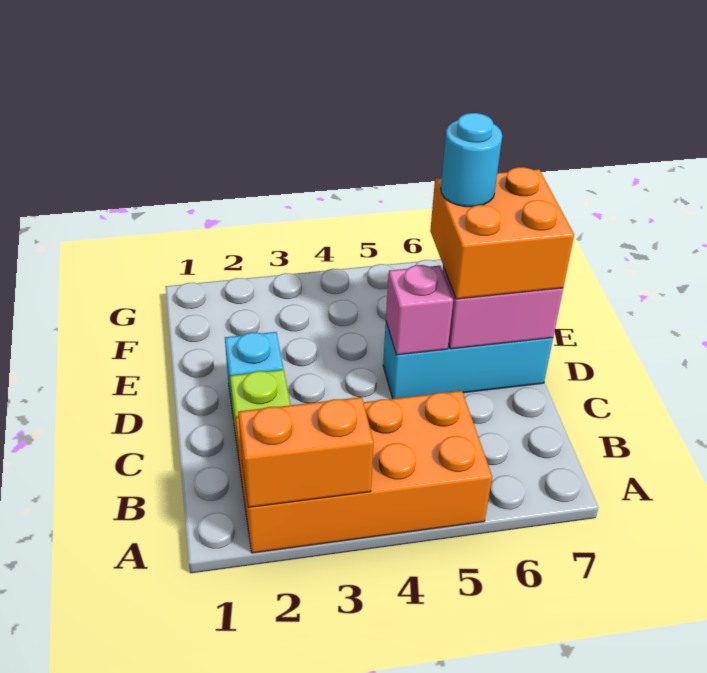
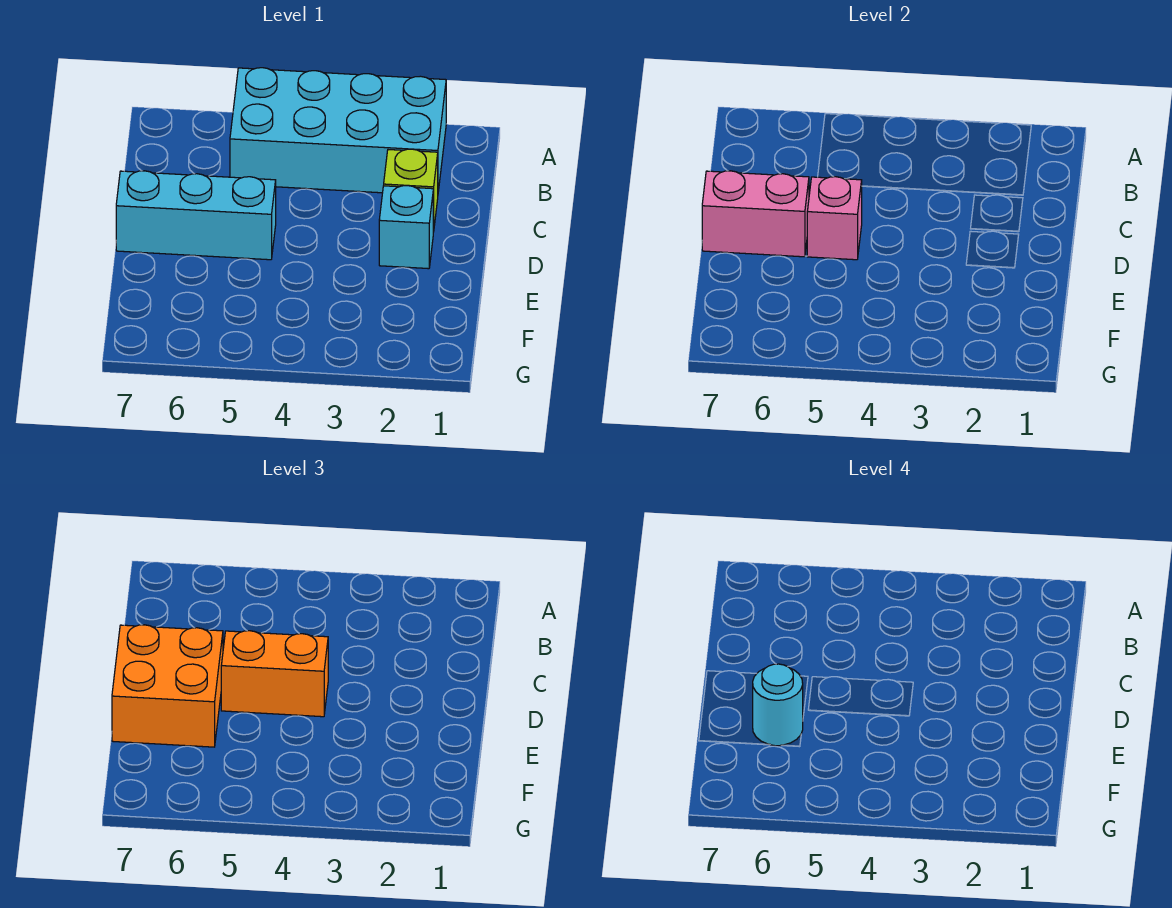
orange 2x4 brick [236,391,492,553] -> cyan 2x4 brick [230,68,446,193]
orange 1x2 brick [238,397,374,507] -> orange 1x2 brick moved to [221,631,328,717]

